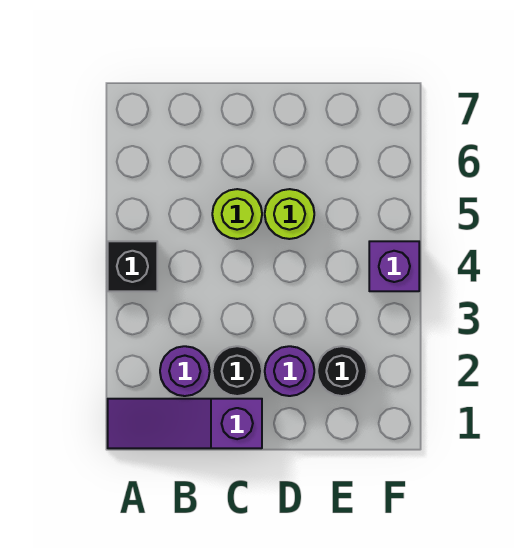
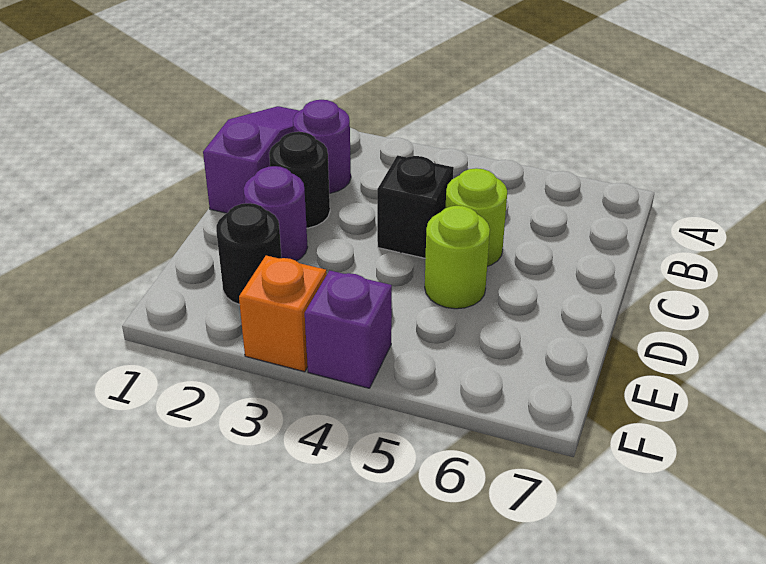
black 1x1 brick [108,241,157,291] -> black 1x1 brick moved to [377,155,454,258]
none -> orange 1x1 brick [239,256,327,372]

